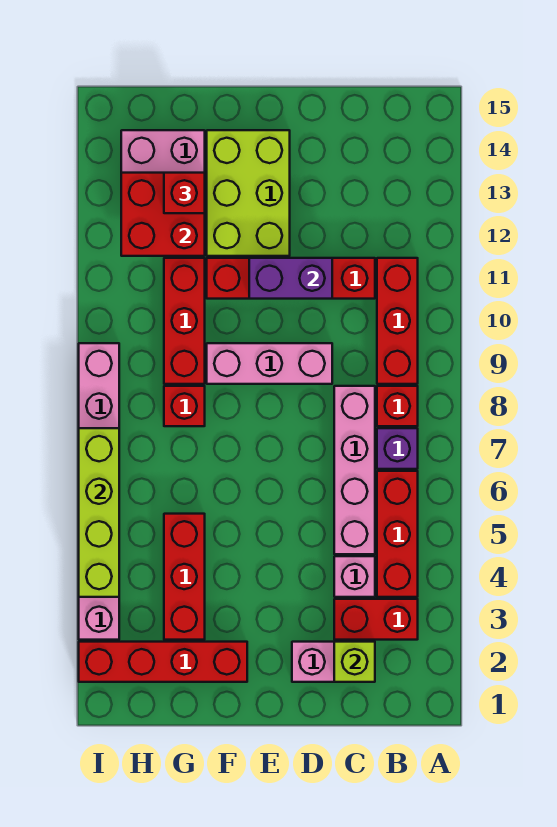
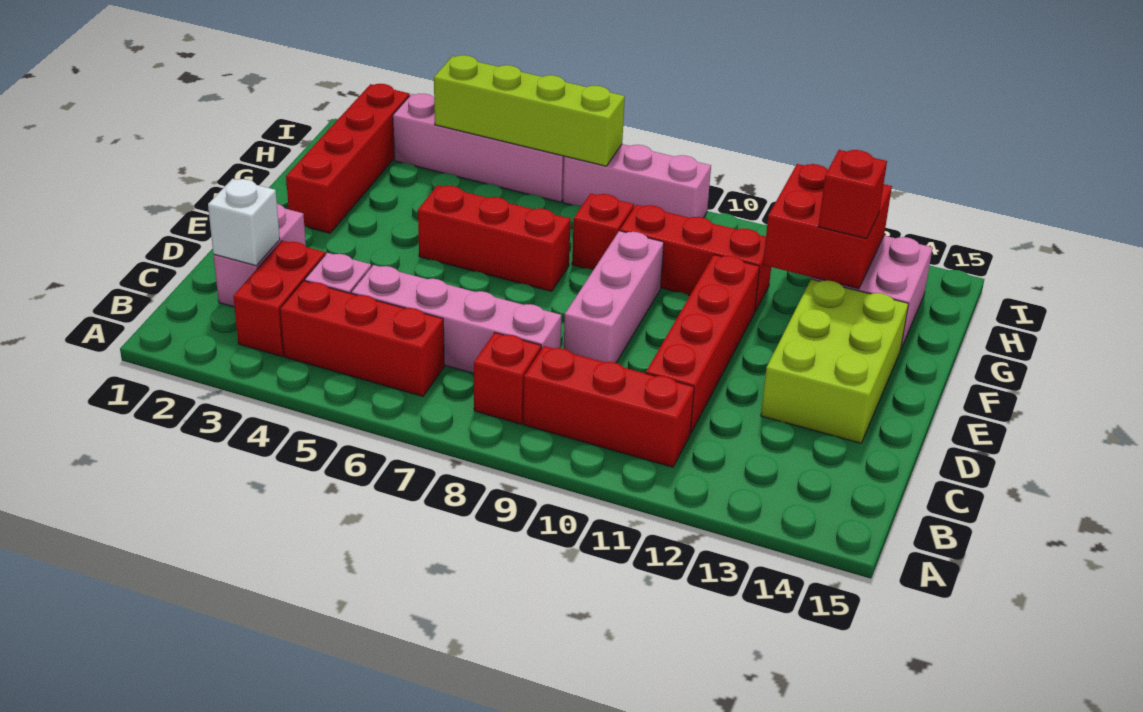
purple 1x1 brick [377,428,418,469] -> none
lime 1x1 brick [334,642,375,682] -> white 1x1 brick [208,179,280,266]
purple 1x2 brick [249,258,332,299] -> none
lime 2x3 brick [207,130,290,256] -> lime 2x3 brick turned to [761,279,908,443]
red 1x3 brick [164,514,205,640] -> red 1x3 brick moved to [418,185,571,291]

